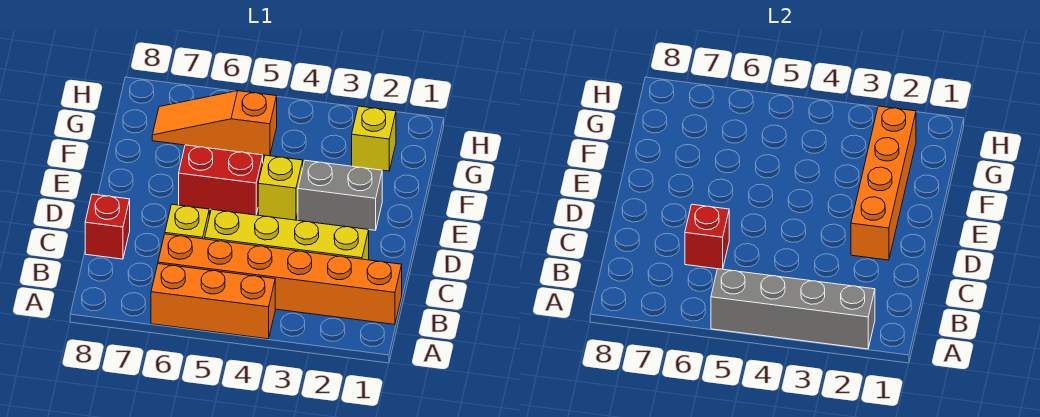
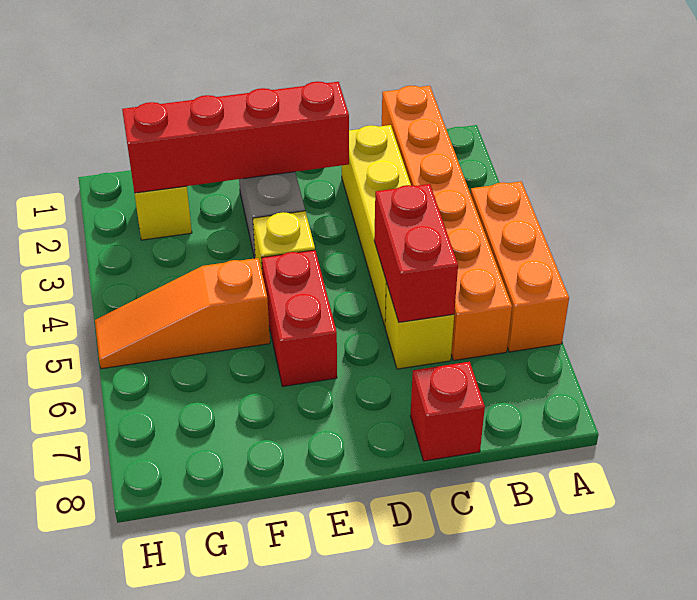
grey 1x4 brick [711,269,875,349] -> none
red 1x1 brick [685,204,729,269] -> red 1x2 brick [374,184,458,322]
orange 1x4 brick [851,106,916,260] -> red 1x4 brick [122,81,349,193]
orange 1x3 slope [152,91,277,156] -> orange 1x3 slope turned to [95,258,270,369]

